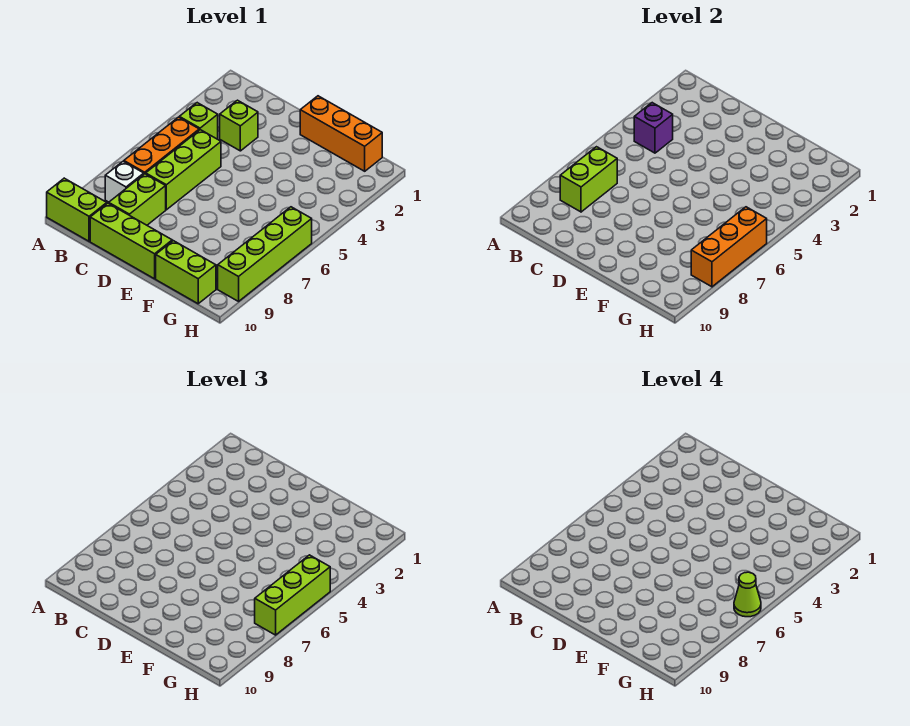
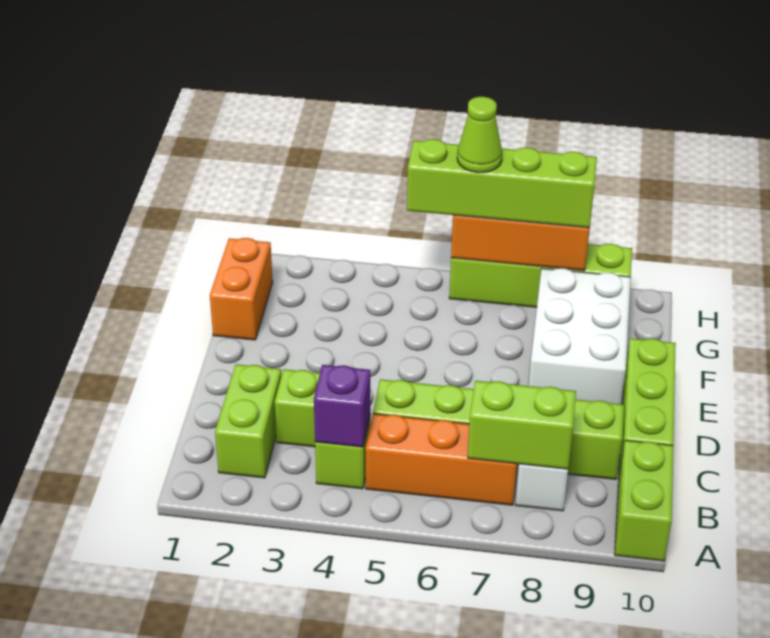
orange 1x3 brick [300,96,382,171] -> orange 1x2 brick [210,238,273,340]
none -> white 2x3 brick [529,268,631,404]
lime 1x2 brick [156,241,216,304] -> lime 1x2 brick moved to [215,364,281,478]
lime 1x3 brick [255,555,330,635] -> lime 1x4 brick [407,139,597,228]

